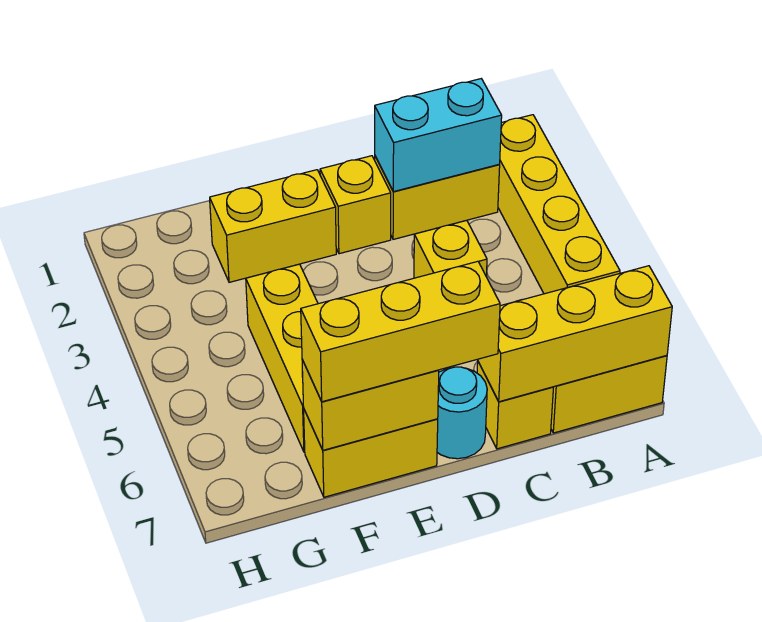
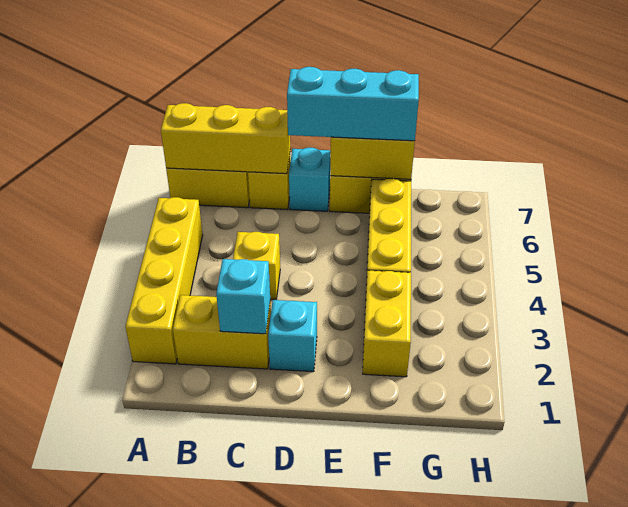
cyan 1x2 brick [375,79,502,192] -> cyan 1x1 brick [216,259,270,334]
yellow 1x1 brick [320,156,391,254] -> cyan 1x1 brick [268,300,317,372]
cyan 1x1 round brick [437,367,487,459] -> cyan 1x1 brick [289,148,330,211]
yellow 1x3 brick [301,261,500,402] -> cyan 1x3 brick [287,67,419,141]
yellow 1x2 brick [210,170,336,282] -> yellow 1x2 brick turned to [363,270,411,377]

